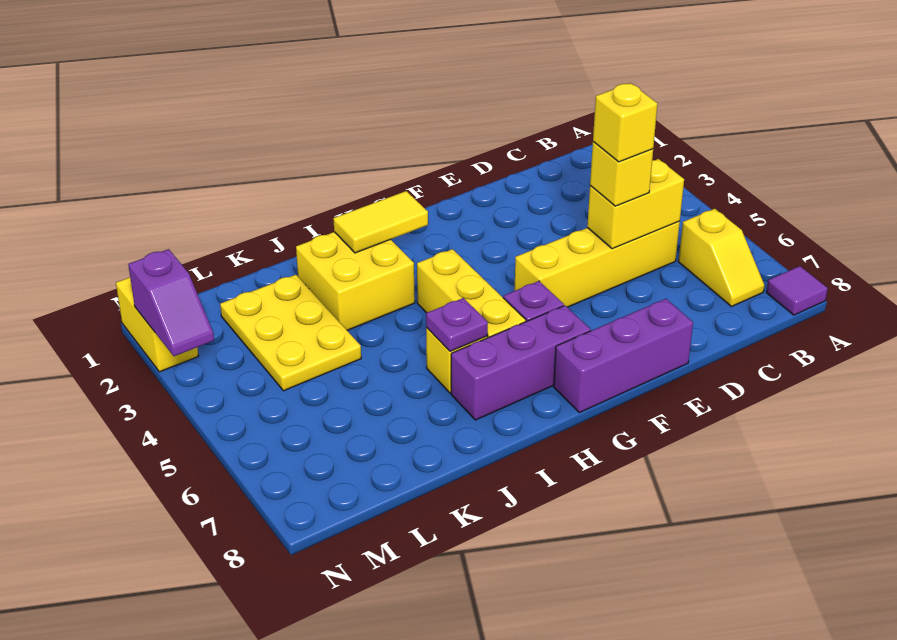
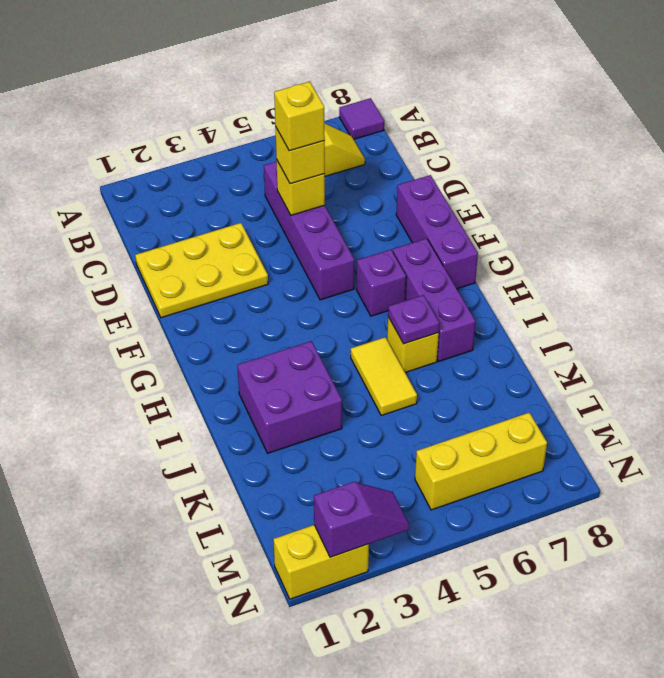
yellow 1x4 brick [514,221,680,307] -> purple 1x4 brick [264,162,354,300]
yellow 1x2 brick [587,159,684,249] -> yellow 1x1 brick [276,159,325,215]
yellow 1x2 tile [333,191,428,253] -> yellow 1x2 tile moved to [351,337,417,415]
yellow 1x3 brick [417,249,526,338] -> yellow 1x3 brick moved to [415,413,547,510]
yellow 2x2 brick [296,232,415,330] -> purple 2x2 brick [237,341,342,453]
yellow 2x3 plate [220,275,361,391] -> yellow 2x3 plate moved to [135,223,268,318]

